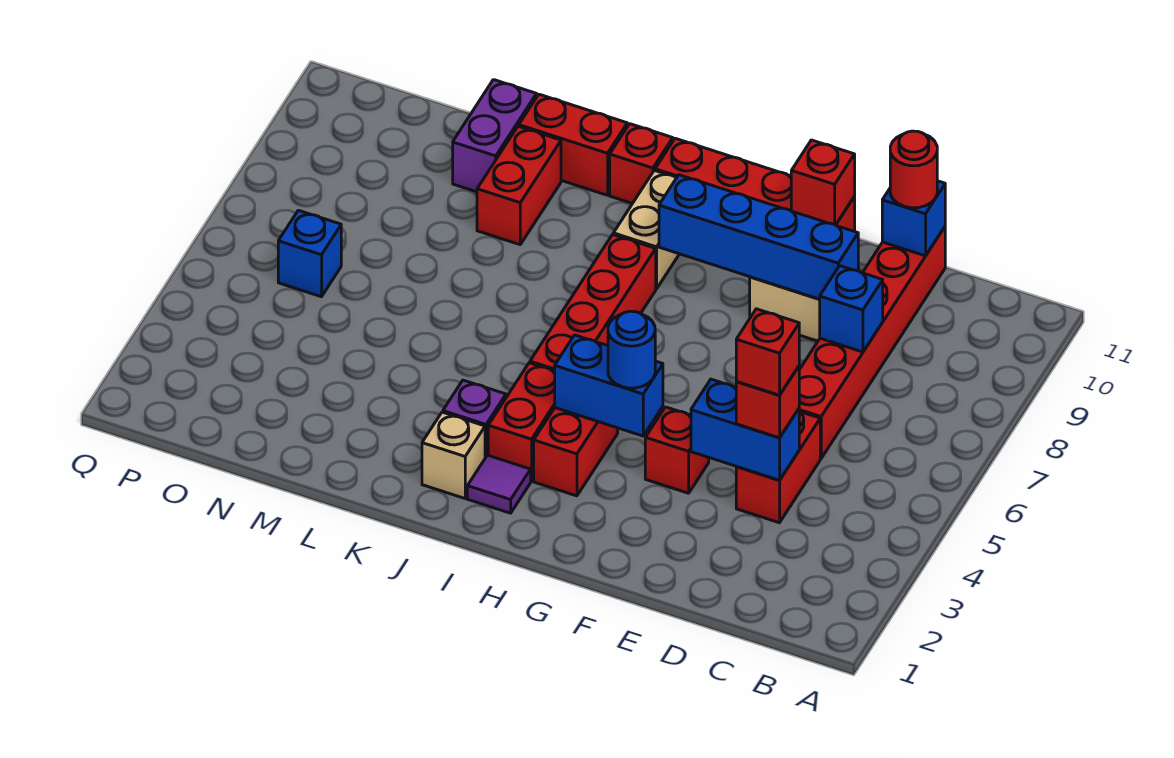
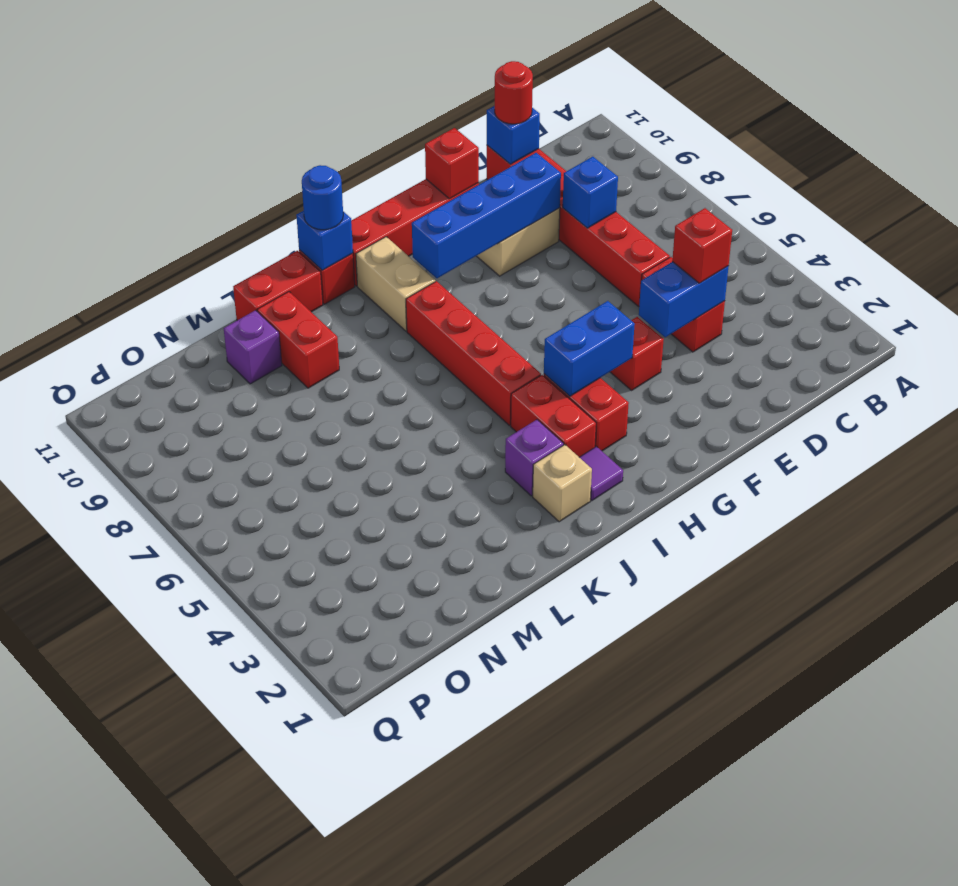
red 1x1 brick [736,309,799,395] -> none
blue 1x1 round brick [608,311,655,388] -> blue 1x1 round brick moved to [302,165,343,230]
purple 1x2 brick [453,80,537,192] -> purple 1x1 brick [224,310,282,384]
blue 1x1 brick [278,210,341,297] -> blue 1x1 brick moved to [296,211,353,270]

